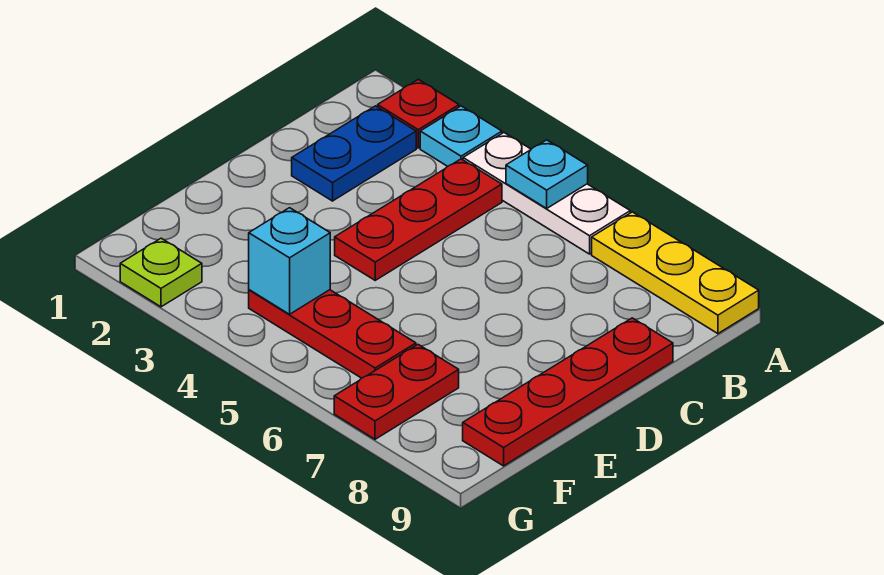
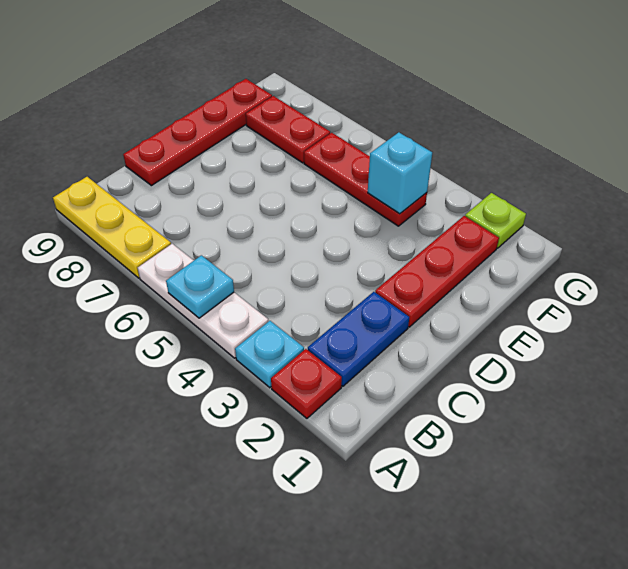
red 1x3 plate [335,159,502,280] -> red 1x3 plate moved to [375,216,499,327]
red 1x2 plate [334,345,459,439] -> red 1x2 plate turned to [246,96,330,163]

